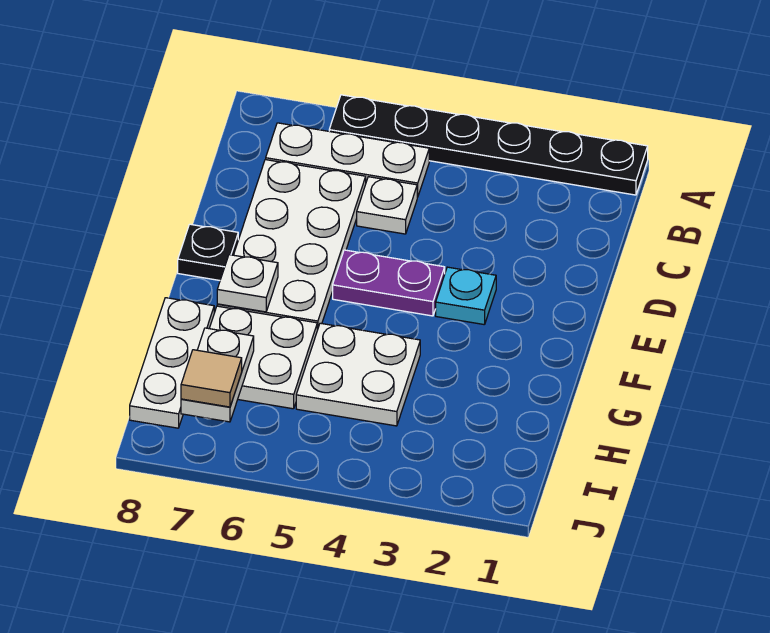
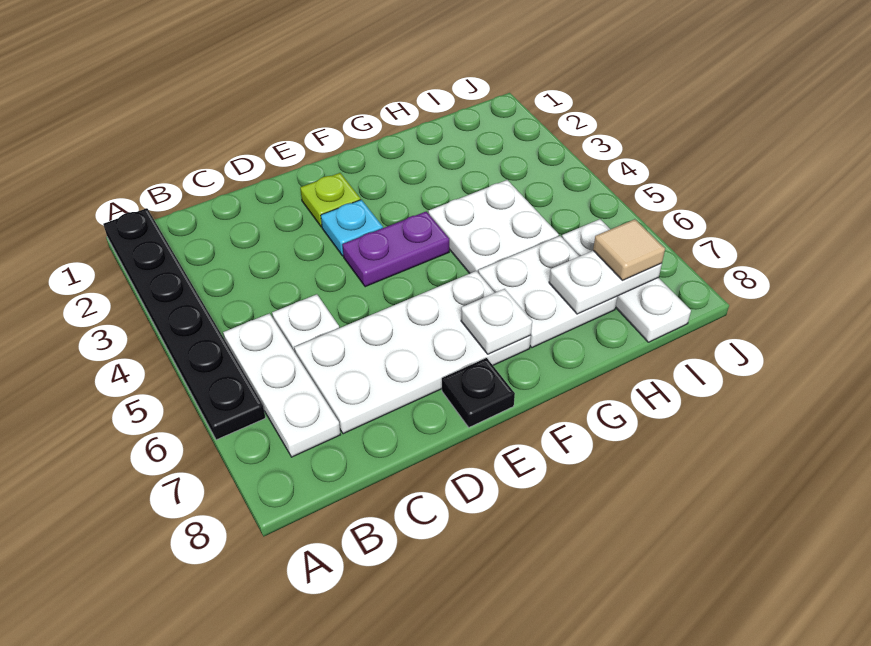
none -> lime 1x1 plate [300,173,361,227]
purple 1x2 plate [333,250,445,316] -> purple 1x2 plate turned to [342,212,449,287]
white 1x3 plate [130,298,214,428] -> white 1x3 plate turned to [562,219,691,342]

